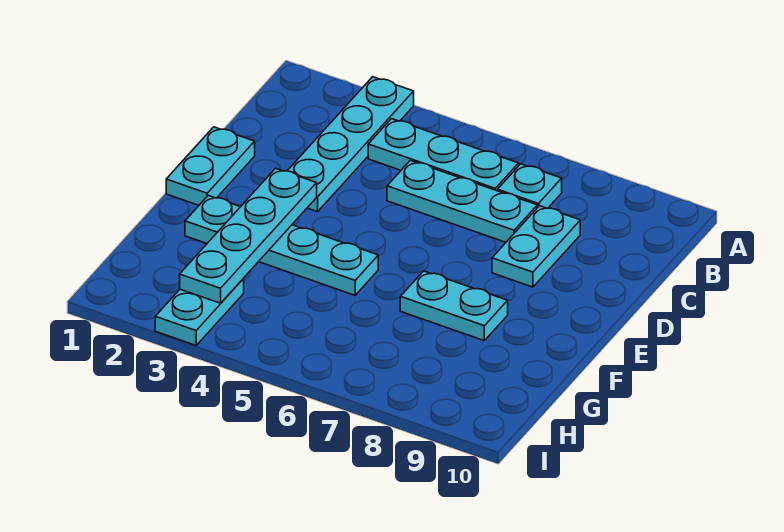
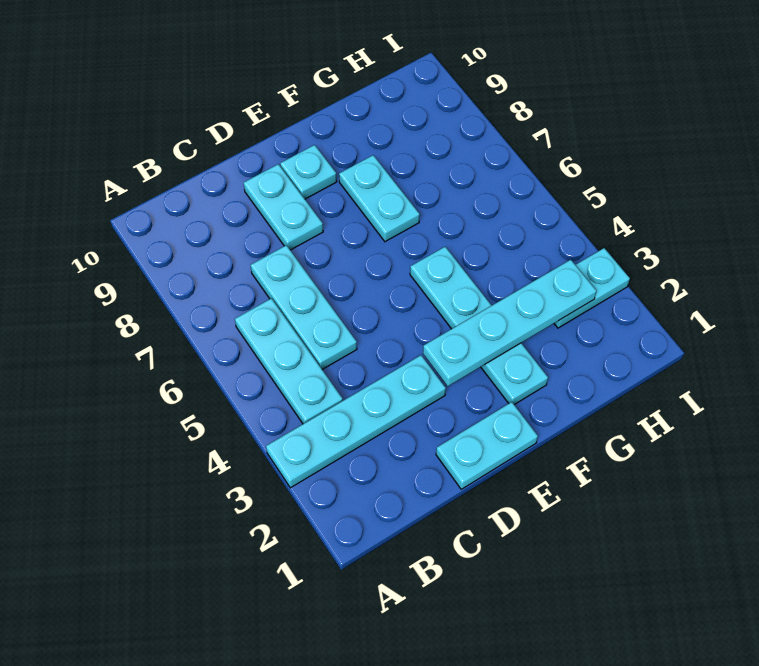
cyan 1x1 plate [498,164,562,208] -> cyan 1x1 plate moved to [280,145,337,199]
cyan 1x2 plate [492,206,580,287] -> cyan 1x2 plate turned to [244,164,323,250]

